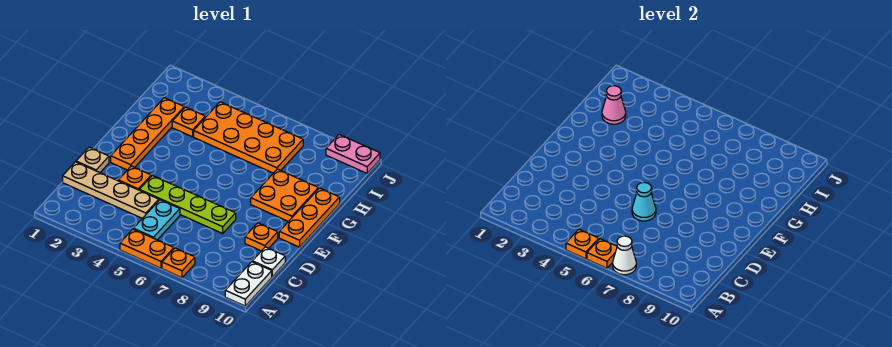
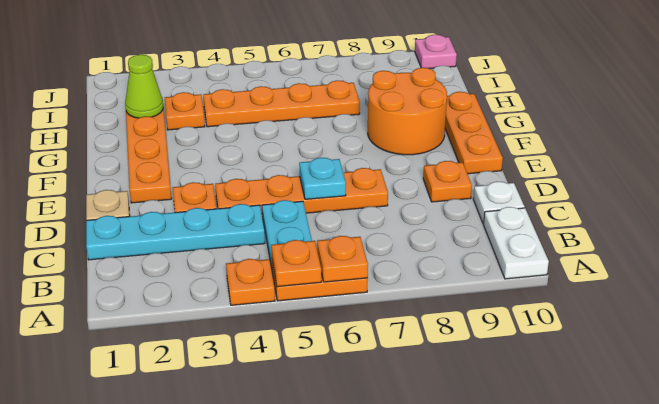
orange 1x1 plate [162,248,195,278] -> orange 1x1 plate moved to [226,259,275,305]
white 1x1 cone [613,236,636,275] -> none
tan 1x4 plate [63,162,159,218] -> cyan 1x4 plate [86,204,265,260]
lime 1x4 plate [140,176,236,233] -> orange 1x4 plate [215,168,388,217]
cyan 1x1 cone [632,182,656,221] -> cyan 1x1 plate [299,158,346,199]
orange 2x2 plate [251,169,318,222] -> orange 2x2 round brick [368,68,447,155]
pink 1x1 cone [602,86,626,124] -> lime 1x1 cone [125,55,163,118]
orange 2x4 plate [194,102,303,173] -> orange 1x4 plate [203,81,360,127]
pink 1x2 plate [326,135,380,173] -> pink 1x1 plate [415,35,457,69]

